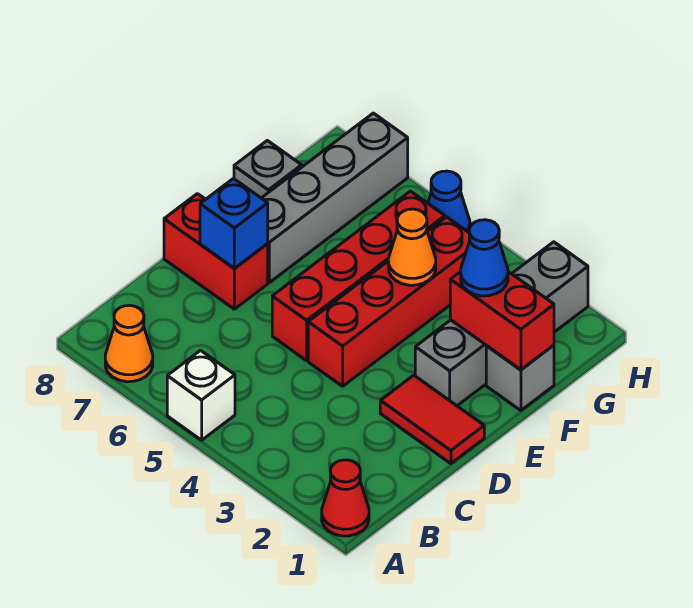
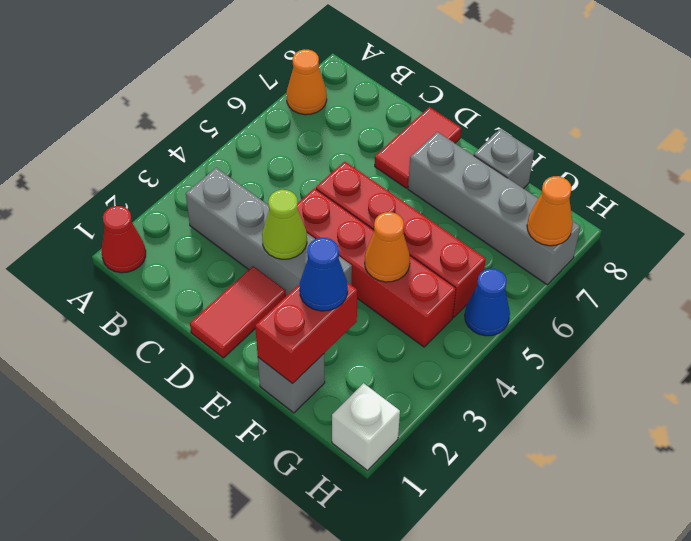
white 1x1 brick [167,350,235,440] -> white 1x1 brick moved to [332,383,400,471]
none -> lime 1x1 cone [262,190,307,259]
red 1x2 brick [164,194,268,309] -> red 1x2 tile [375,107,461,188]
blue 1x1 brick [200,179,268,269] -> none
grey 1x4 brick [415,242,588,406] -> grey 1x4 brick moved to [186,168,352,296]
none -> orange 1x1 cone [527,176,573,246]

